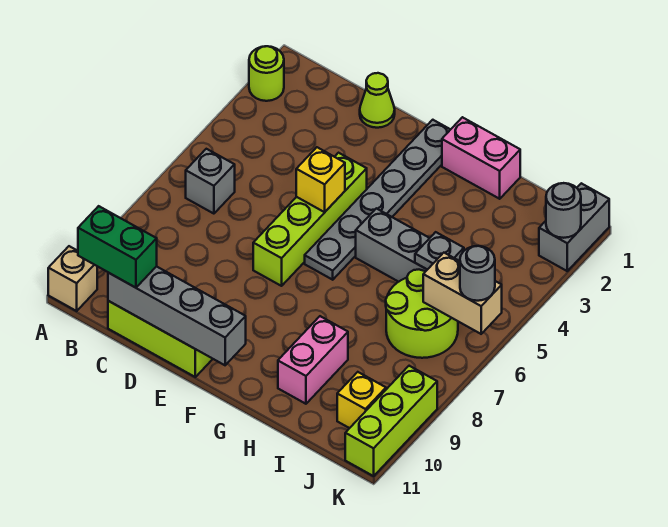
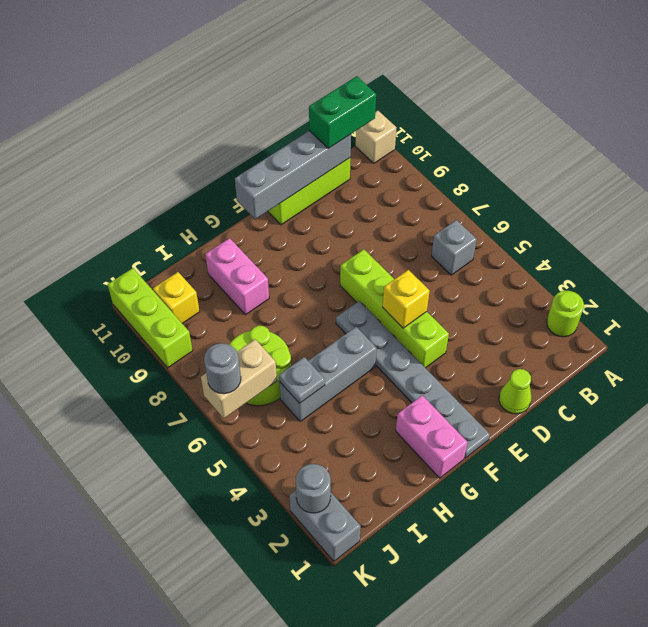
pink 1x2 brick [442,117,520,199] -> pink 1x2 brick turned to [396,395,468,478]

